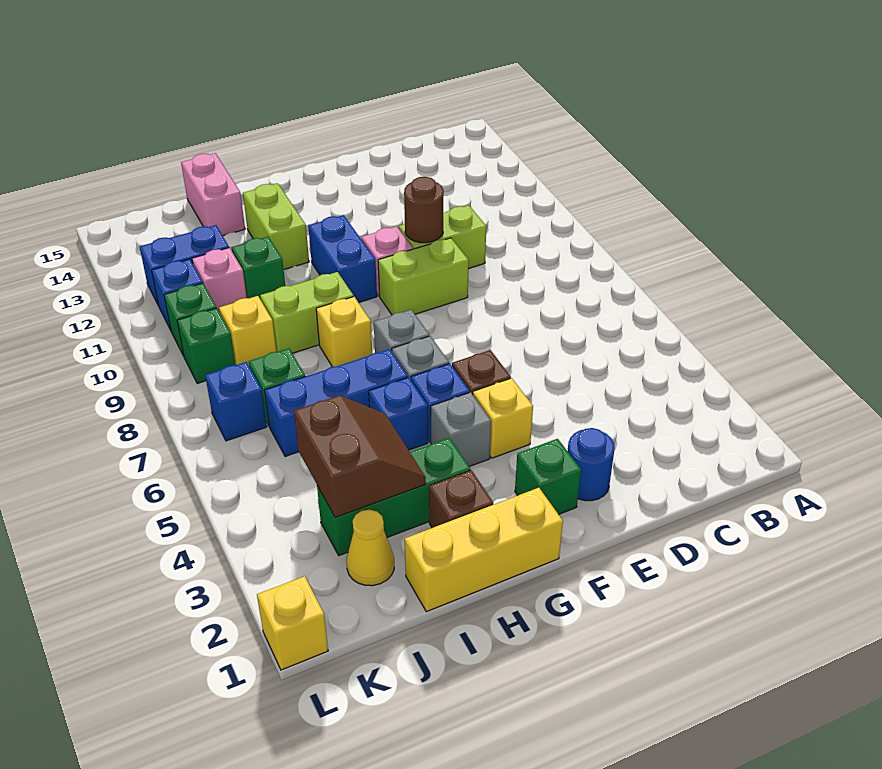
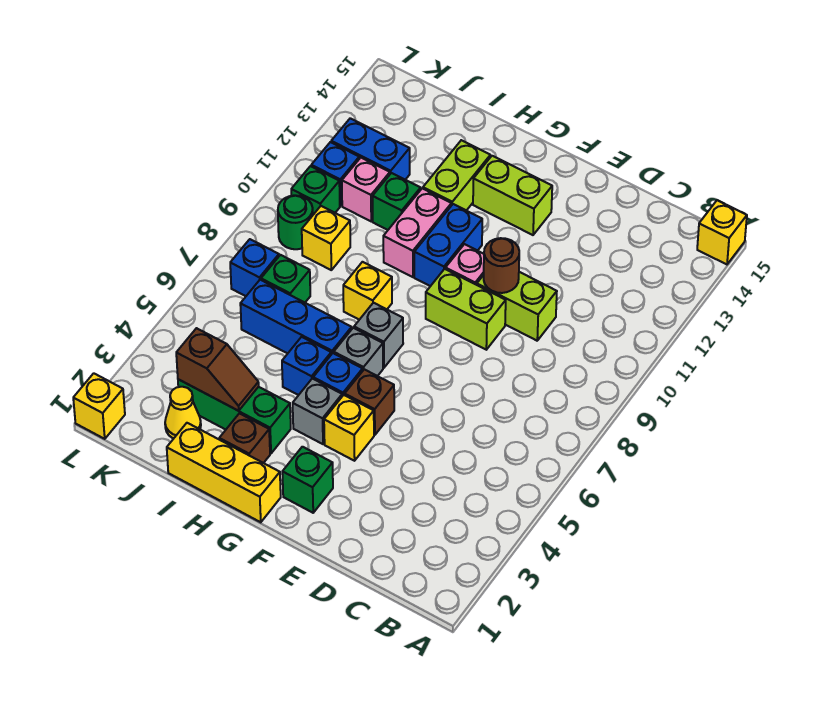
none -> yellow 1x1 brick [697,200,747,264]
blue 1x1 round brick [568,428,615,501] -> none
lime 1x2 brick [260,272,354,353] -> lime 1x2 brick moved to [473,156,552,235]
brown 2x2 slope [294,395,426,518] -> brown 1x2 slope [176,328,259,411]
pink 1x2 brick [181,153,245,236] -> pink 1x2 brick moved to [383,188,451,277]
green 1x1 brick [177,308,236,384] -> green 1x1 round brick [278,195,313,249]

